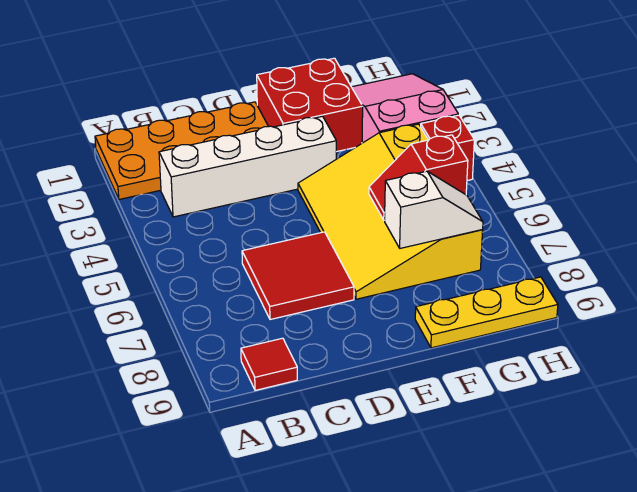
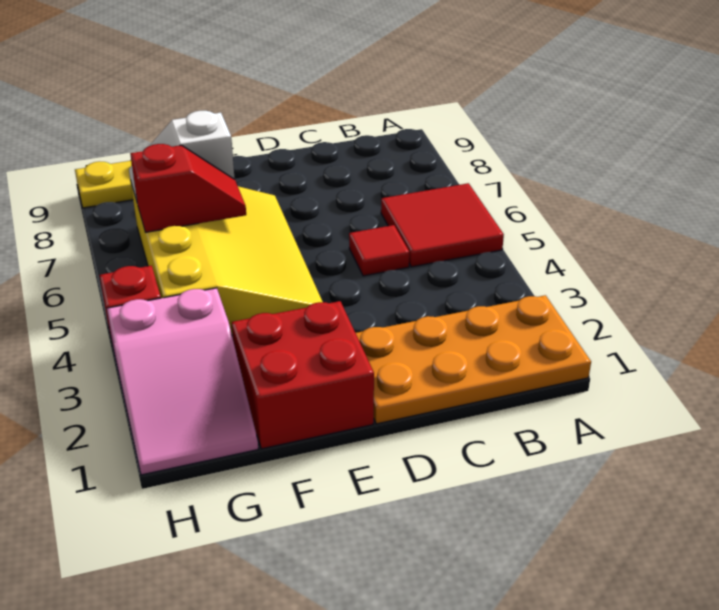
white 1x4 brick [159,116,336,217] -> none
red 1x1 tile [241,338,297,390] -> red 1x1 tile moved to [349,225,409,276]
red 2x2 tile [242,232,354,320] -> red 2x2 tile moved to [381,183,504,267]

